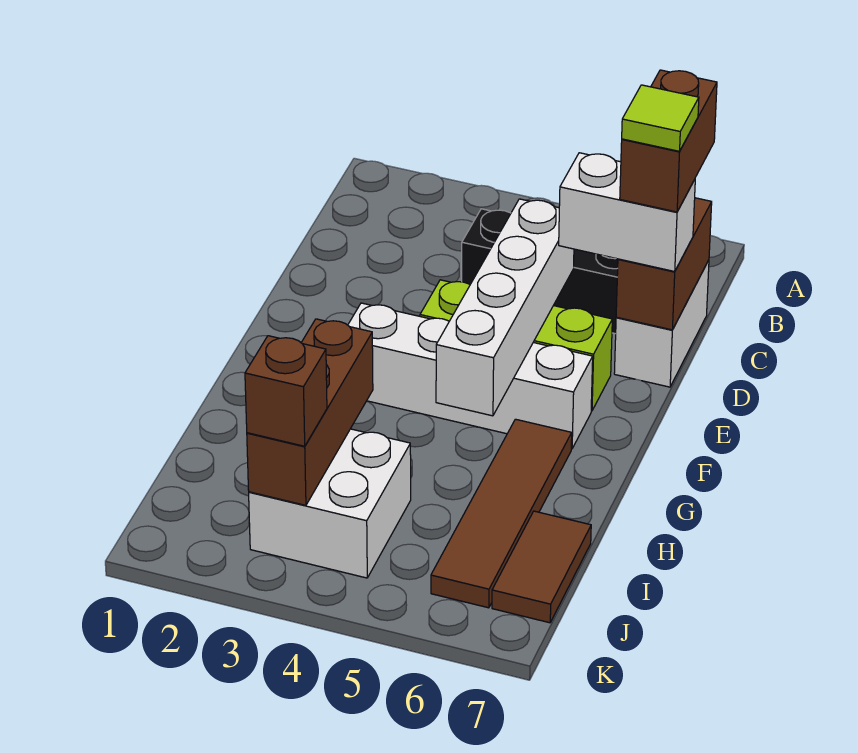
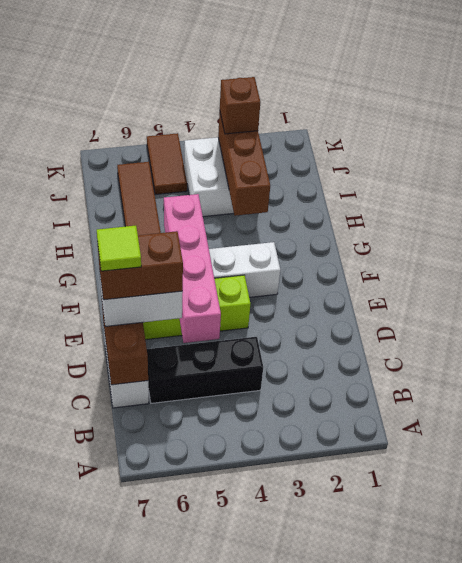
brown 1x2 brick [620,70,717,212] -> brown 1x2 brick turned to [98,231,183,300]
white 1x4 brick [436,199,574,416] -> pink 1x4 brick [164,194,221,343]
brown 1x2 tile [492,511,591,623] -> brown 1x2 tile moved to [147,133,187,194]

